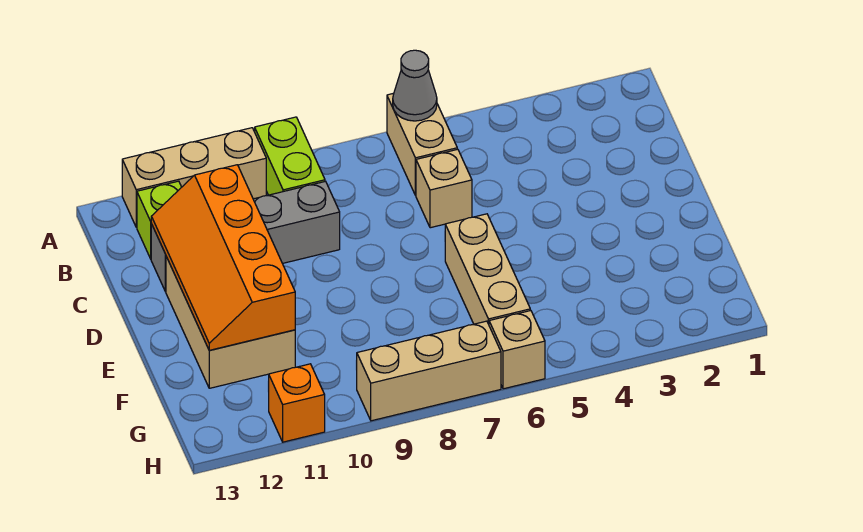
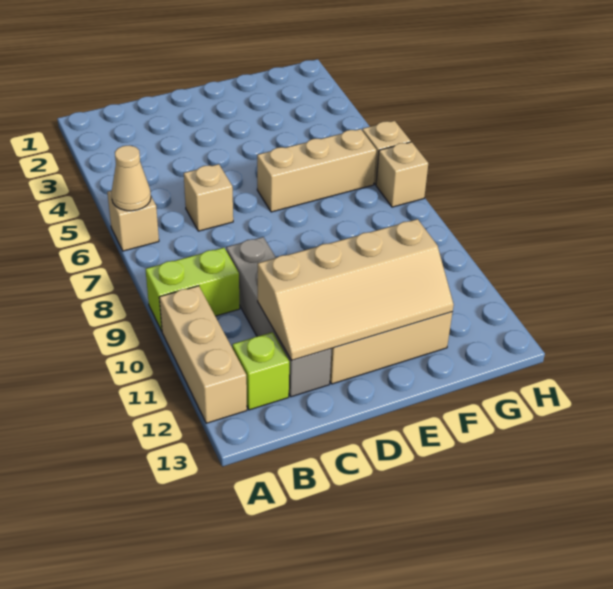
tan 1x2 brick [387,93,457,195] -> tan 1x1 brick [107,191,159,251]
grey 1x1 cone [393,50,437,121] -> tan 1x1 cone [111,145,151,211]
orange 2x4 slope [151,165,295,350] -> tan 2x4 slope [258,219,454,360]
tan 1x3 brick [356,321,501,421] -> tan 1x1 brick [376,142,428,207]
orange 1x1 brick [268,364,325,442] -> none

